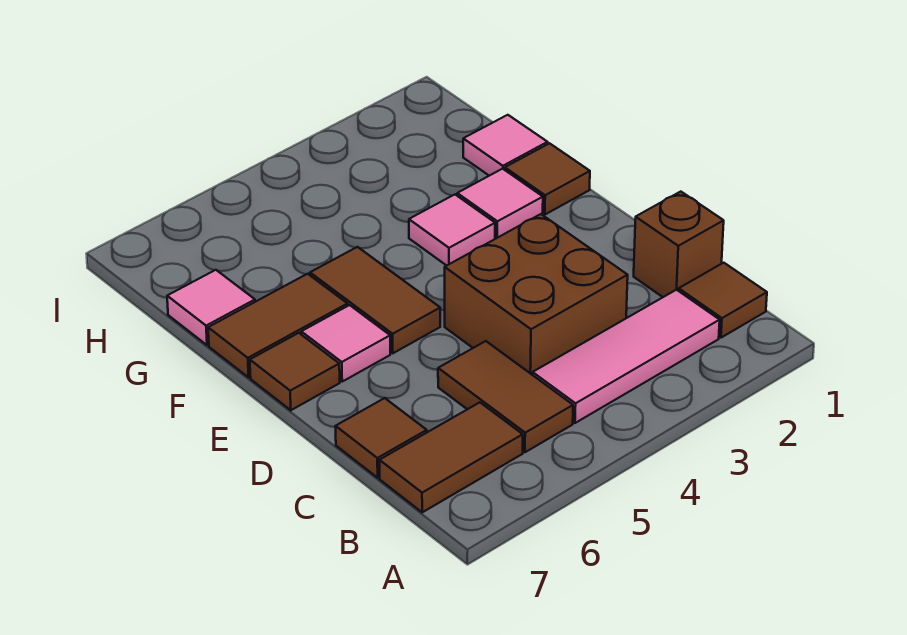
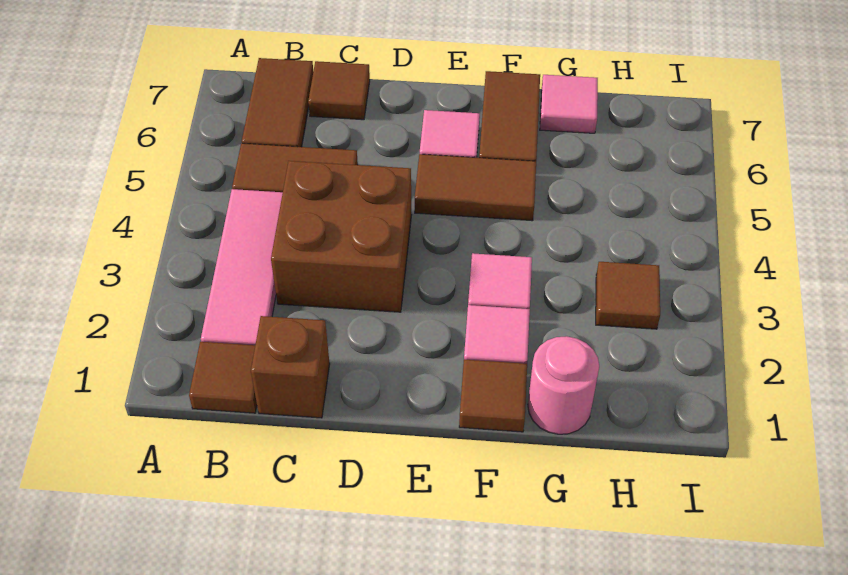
brown 1x1 tile [250,333,340,410] -> brown 1x1 tile moved to [596,262,660,329]
pink 1x1 tile [463,115,548,176] -> pink 1x1 round brick [528,336,599,434]

